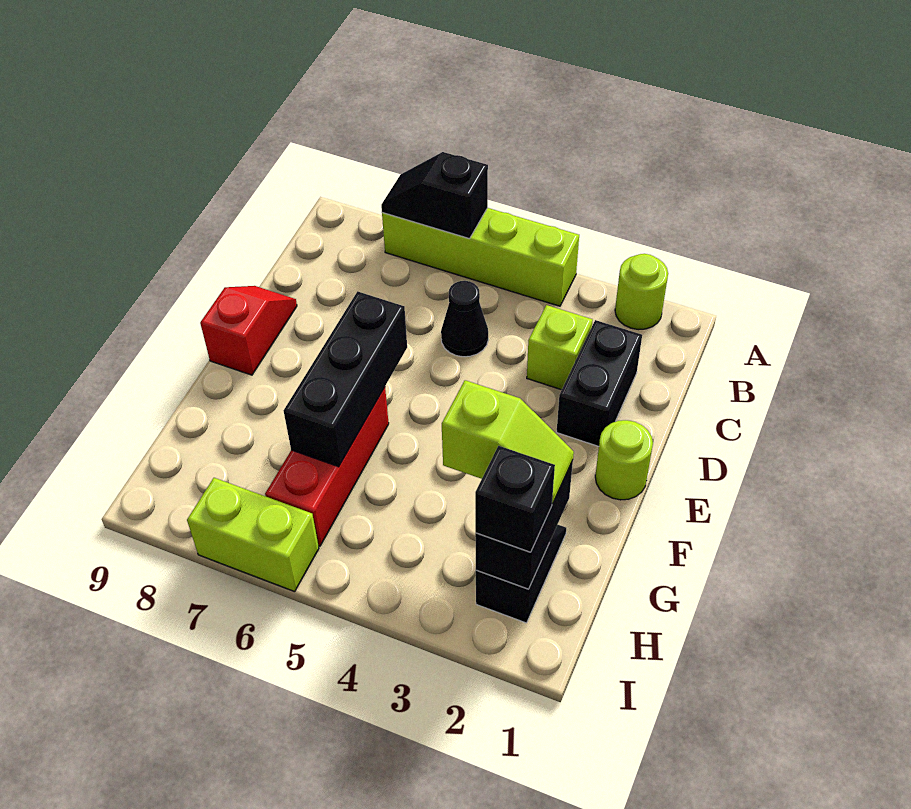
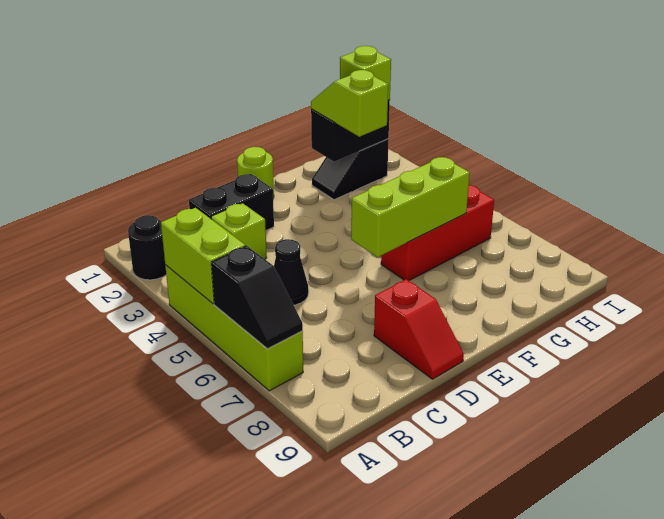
lime 1x1 round brick [615,254,668,330] -> black 1x1 round brick [128,215,166,280]
red 1x2 slope [200,286,297,375] -> red 1x2 slope turned to [374,279,464,379]
black 1x3 brick [284,291,407,467] -> lime 1x3 brick [351,157,470,257]
black 1x1 brick [475,446,555,552] -> lime 1x1 brick [340,46,391,100]
lime 1x2 brick [187,478,319,592] -> lime 1x2 brick moved to [161,208,245,304]

